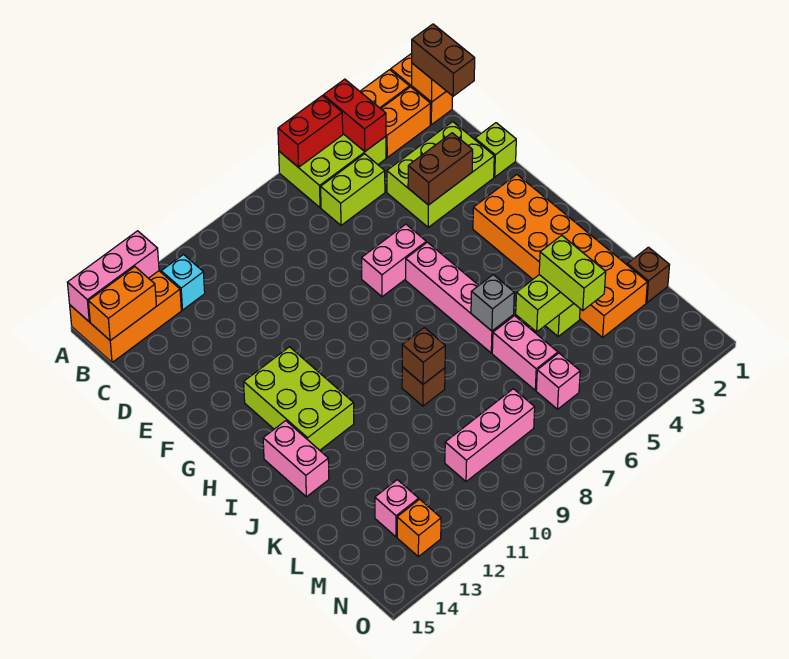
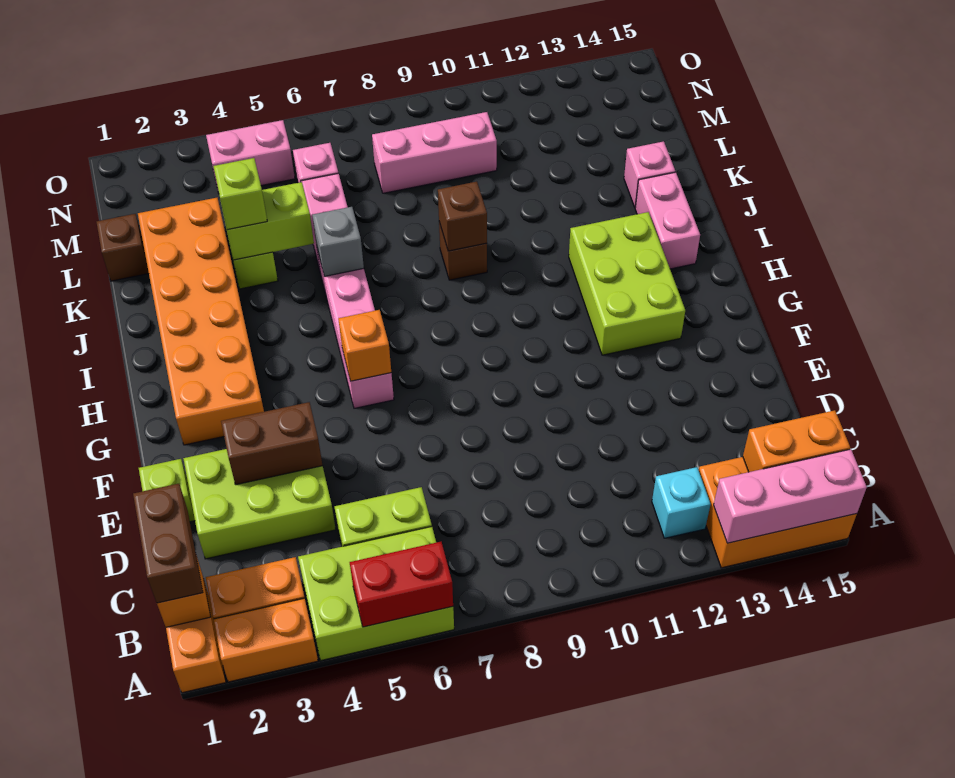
red 1x2 brick [323,79,386,151] -> none
pink 1x2 brick [362,224,426,297] -> pink 1x2 brick moved to [206,120,295,194]
lime 1x2 brick [539,235,606,310] -> lime 1x1 brick [213,158,267,230]
pink 1x1 brick [375,480,419,537] -> pink 1x1 brick moved to [624,141,675,208]
orange 1x1 brick [397,499,441,557] -> orange 1x1 brick moved to [338,310,391,381]

